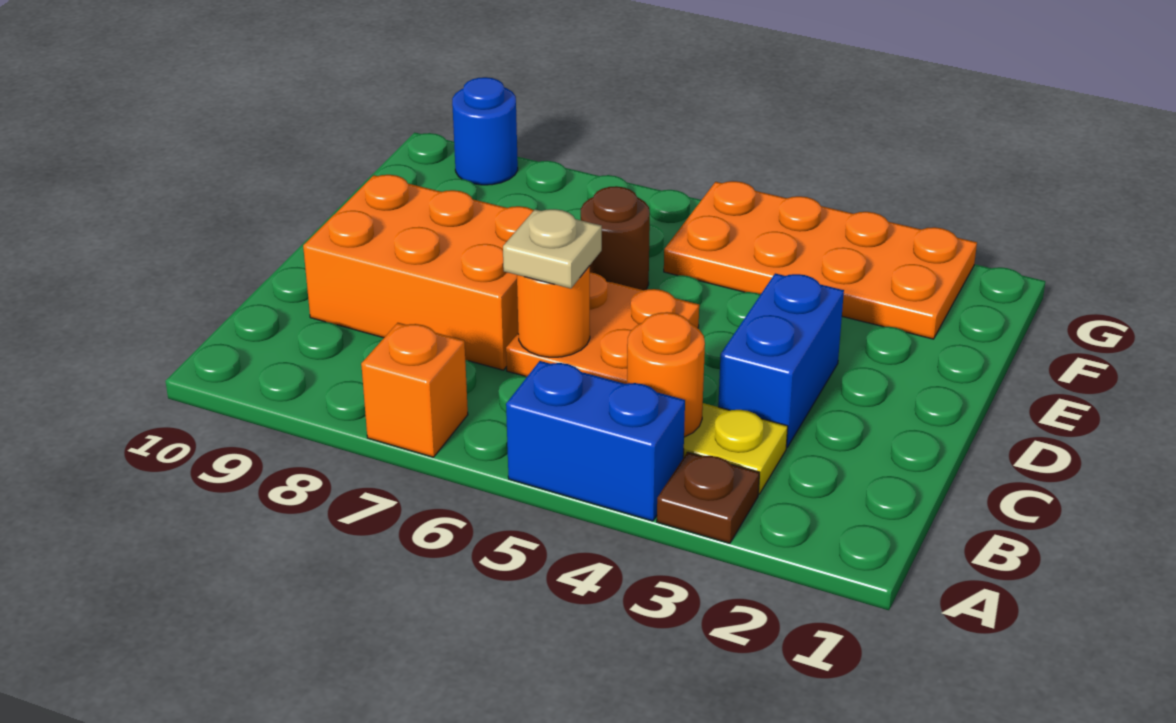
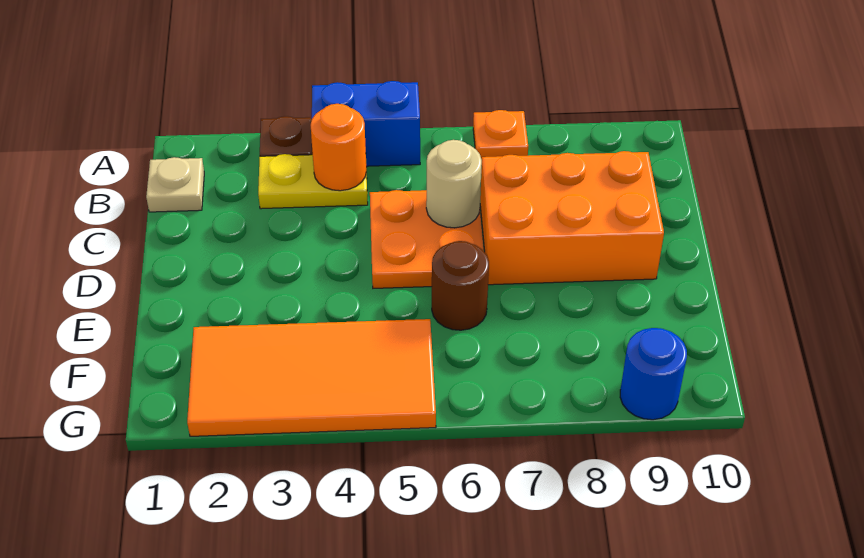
orange 1x1 brick [361,323,468,457] -> orange 1x1 plate [473,110,528,159]
blue 1x2 brick [718,273,844,447] -> none
orange 1x1 round brick [517,266,590,357] -> tan 1x1 round brick [426,140,482,228]
tan 1x1 plate [503,209,602,289] -> tan 1x1 plate moved to [146,157,204,212]
orange 2x4 plate [664,181,977,339] -> orange 2x4 tile [187,319,436,436]

